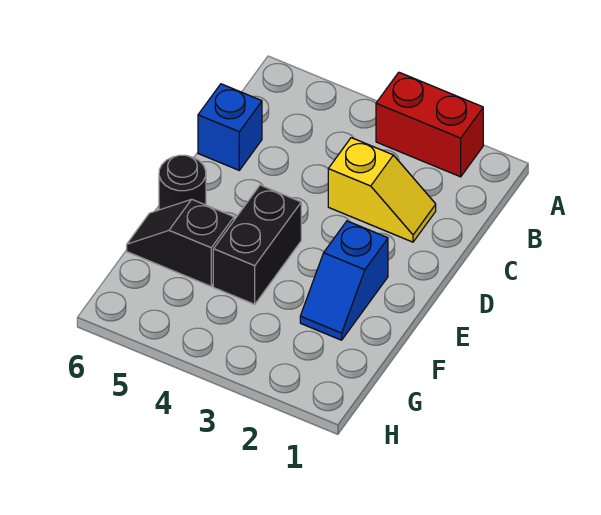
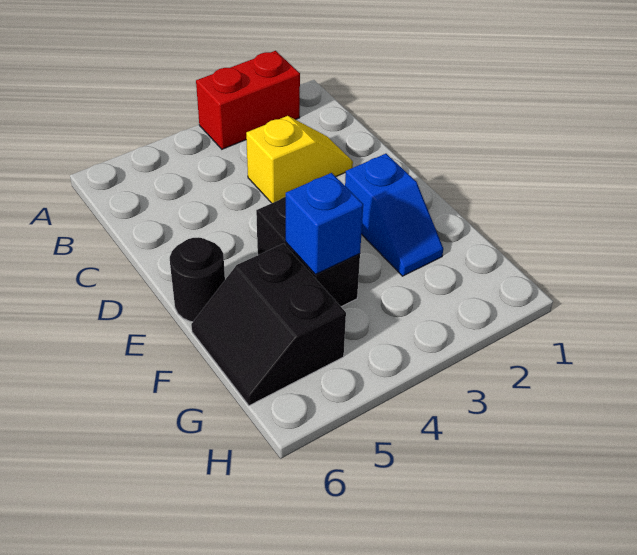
blue 1x1 brick [198,84,262,170] -> blue 1x1 brick moved to [286,173,363,274]
black 1x2 slope [127,199,234,286] -> black 2x2 slope [191,244,346,406]

